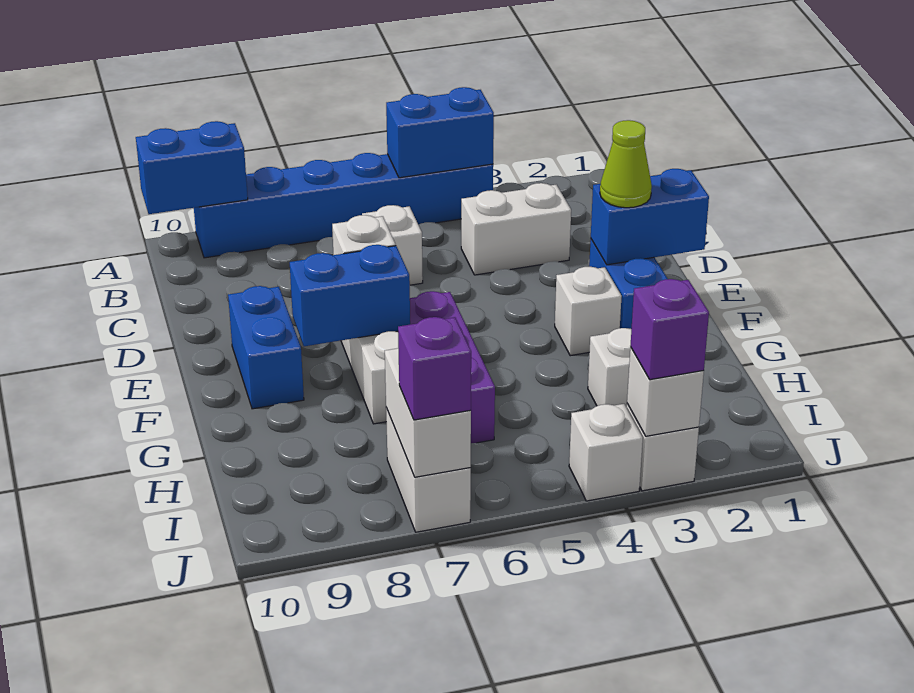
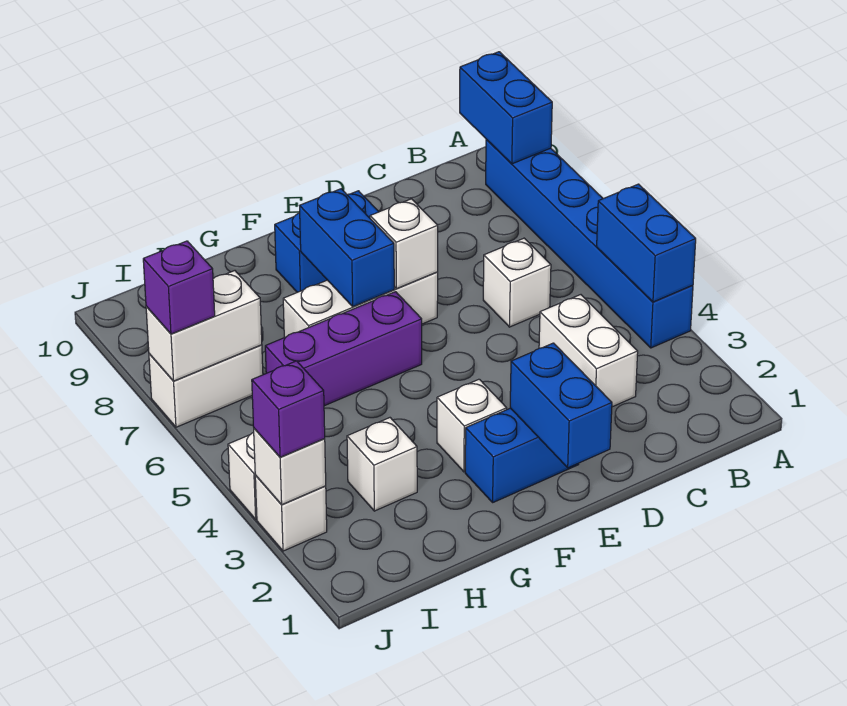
lime 1x1 cone [600,120,652,208] -> none

